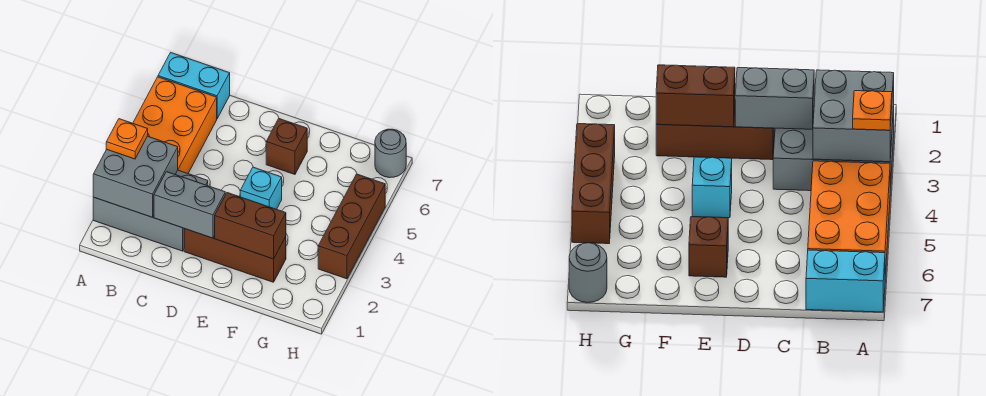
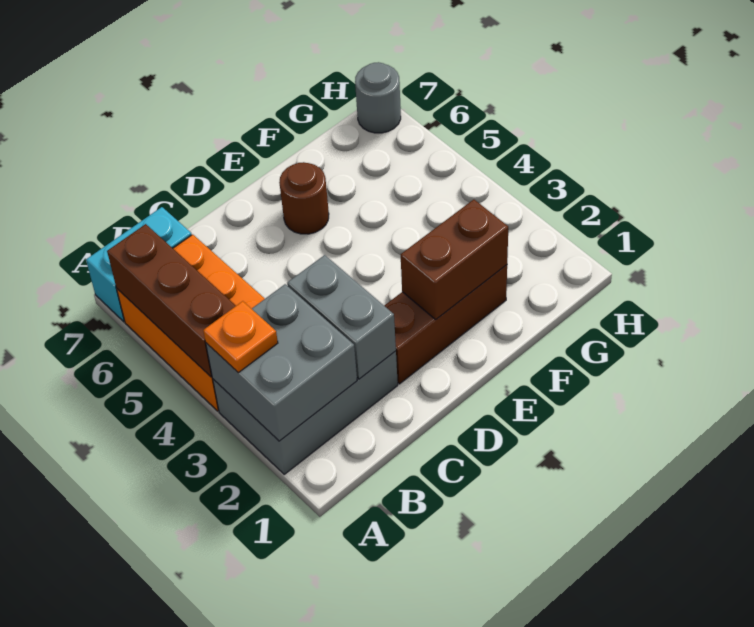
grey 1x2 brick [154,172,225,238] -> grey 1x2 brick turned to [287,255,396,379]
cyan 1x1 brick [240,167,282,209] -> none
brown 1x1 brick [266,119,307,174] -> brown 1x1 round brick [279,162,329,234]
brown 1x3 brick [318,174,385,279] -> brown 1x3 brick moved to [107,224,236,377]

